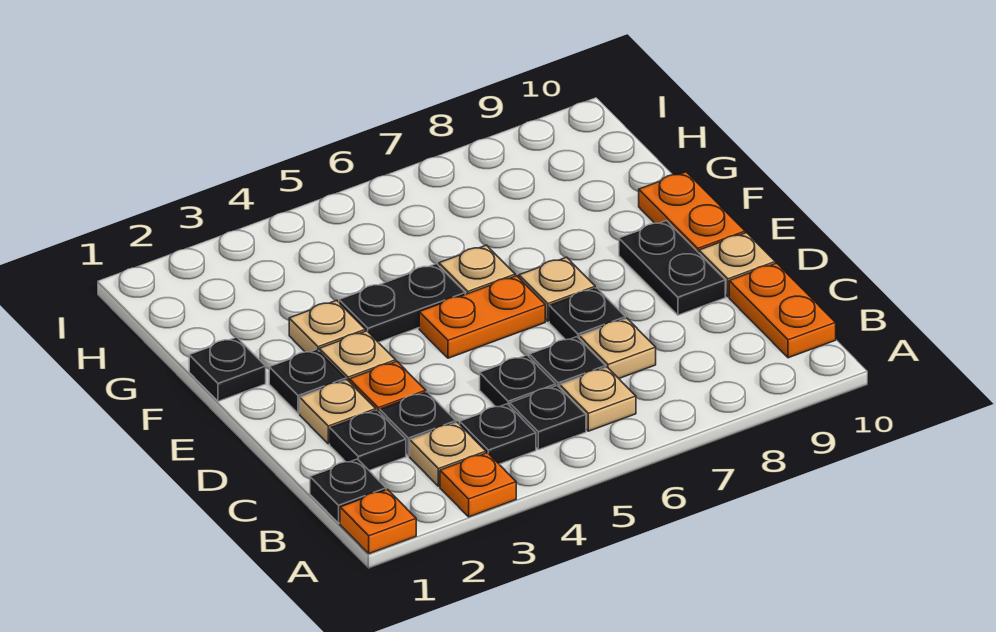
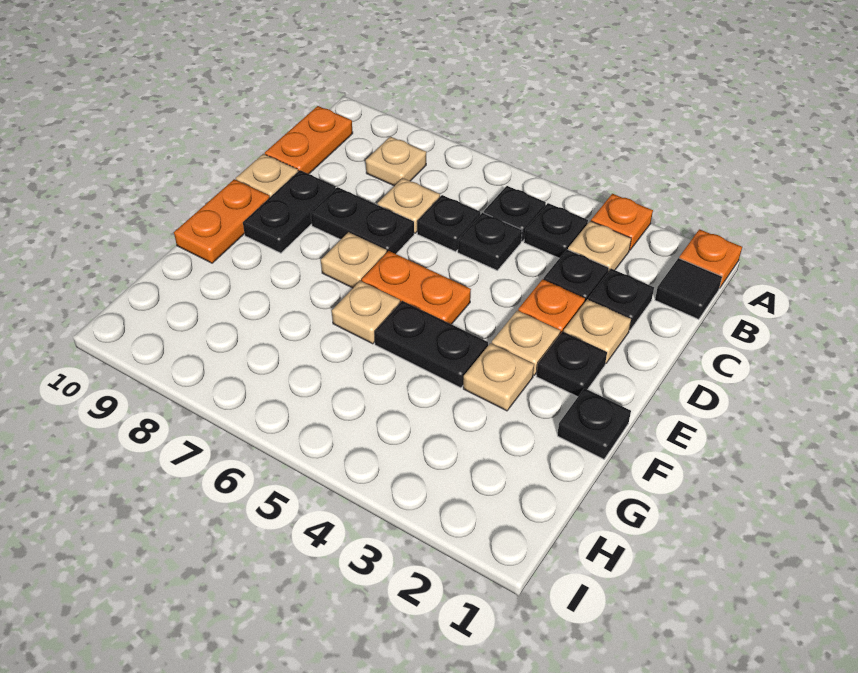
black 1x1 plate [310,459,386,523] -> black 1x1 tile [655,258,722,319]
tan 1x1 plate [560,367,636,431] -> tan 1x1 plate moved to [366,137,426,186]
black 1x1 plate [549,288,625,340] -> black 1x2 plate [311,187,414,254]

